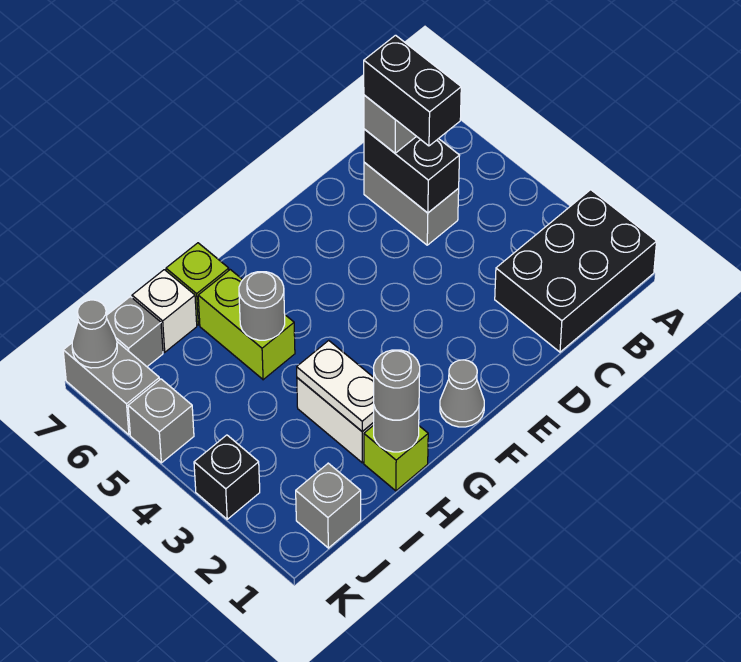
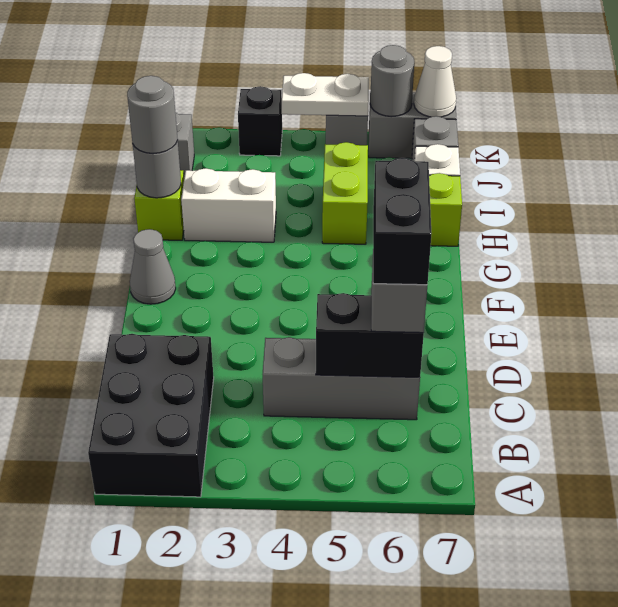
grey 1x2 brick [364,162,459,245] -> grey 1x3 brick [263,337,420,420]
black 1x2 brick [364,35,461,146] -> black 1x2 brick turned to [373,158,432,285]
white 1x2 plate [297,340,374,431] -> white 1x2 plate moved to [282,73,369,116]
lime 1x2 brick [198,270,295,380] -> lime 1x2 brick turned to [322,142,368,244]
grey 1x1 round brick [239,272,285,340] -> grey 1x1 round brick moved to [370,45,414,117]
grey 1x1 cone [72,300,117,368] -> white 1x1 cone [414,46,456,117]

